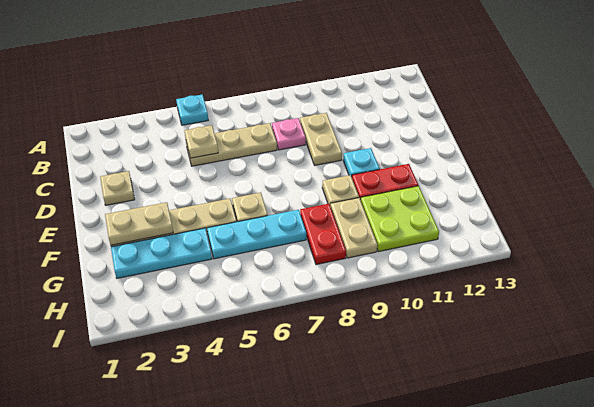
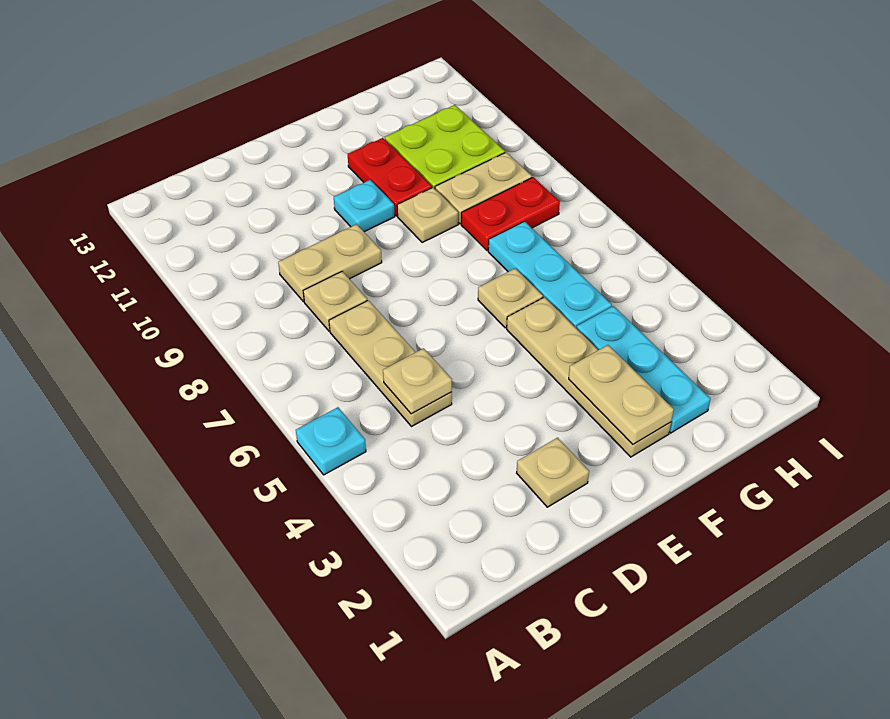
pink 1x1 plate [272,118,306,150] -> tan 1x1 plate [303,272,367,331]

